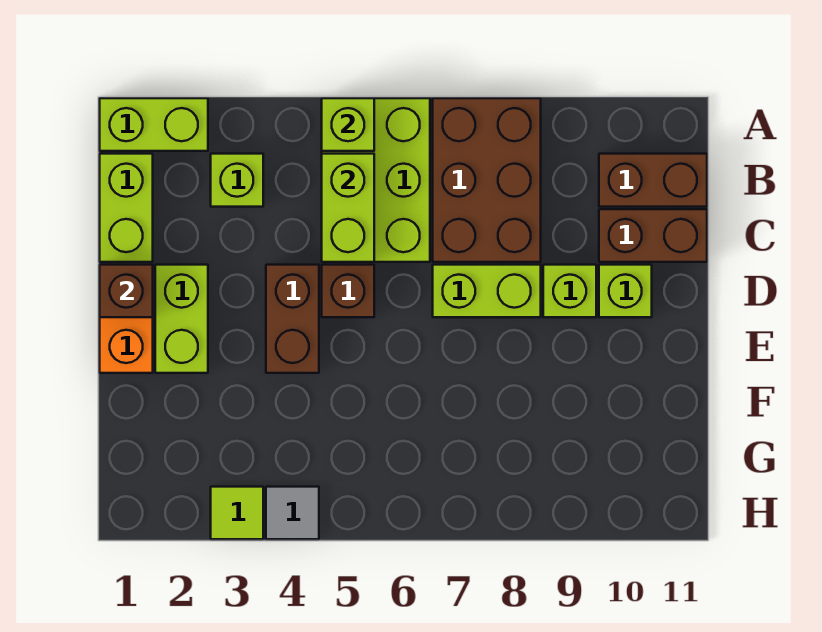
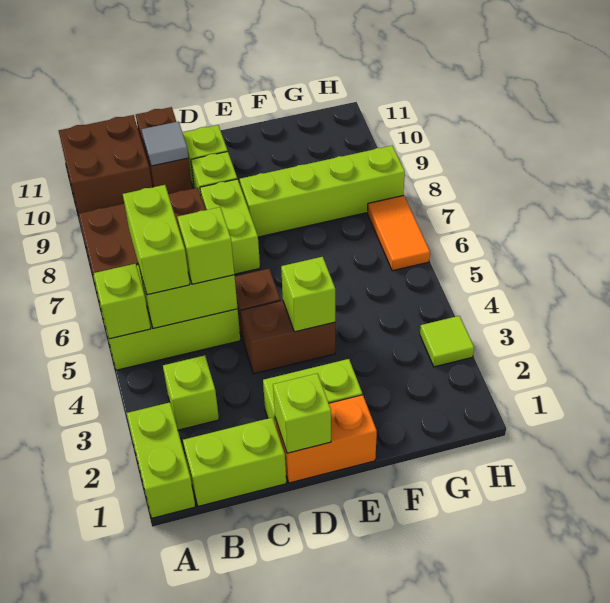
none -> lime 1x2 brick [123,185,190,295]
brown 1x2 brick [599,154,707,207] -> brown 2x2 brick [59,115,152,216]
none -> lime 1x1 brick [178,207,234,284]
brown 1x1 brick [100,265,153,317] -> lime 1x1 brick [273,373,331,453]
none -> lime 1x1 brick [281,257,335,332]
none -> lime 1x4 brick [240,146,405,237]
grey 1x1 tile [266,487,319,539] -> grey 1x1 tile moved to [142,121,188,166]
none -> orange 1x2 tile [368,195,430,271]

